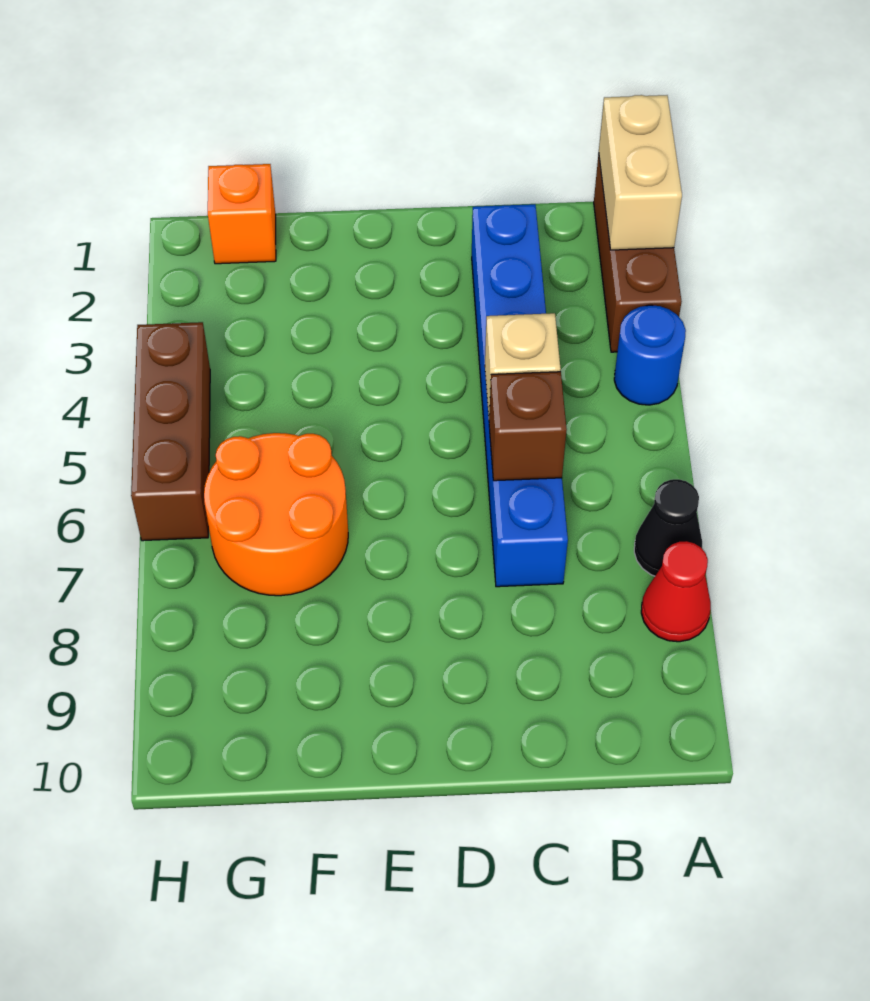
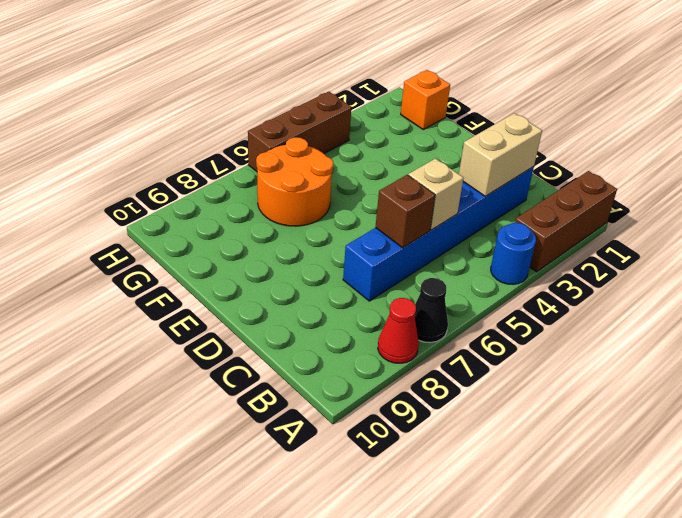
tan 1x2 brick [599,95,682,250] -> tan 1x2 brick moved to [459,113,542,196]

